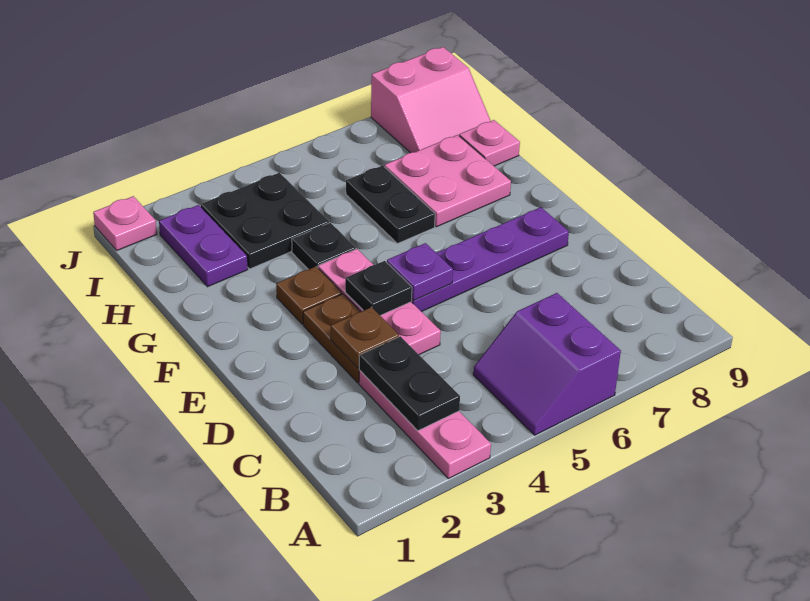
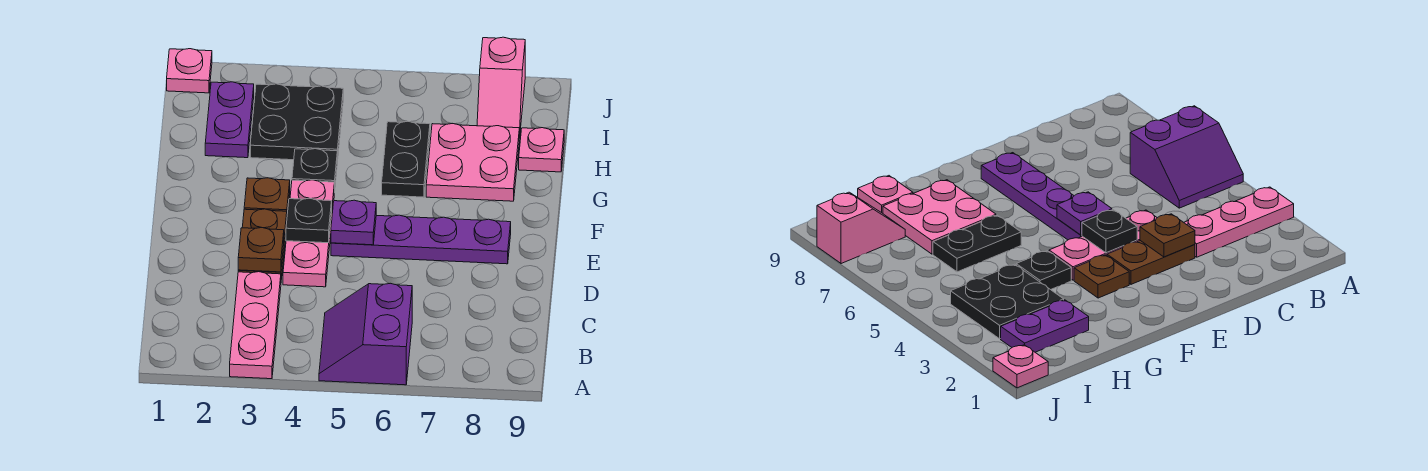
black 1x2 plate [359,336,460,431] -> none
pink 2x2 slope [371,47,491,153] -> pink 1x2 slope [477,37,525,138]

